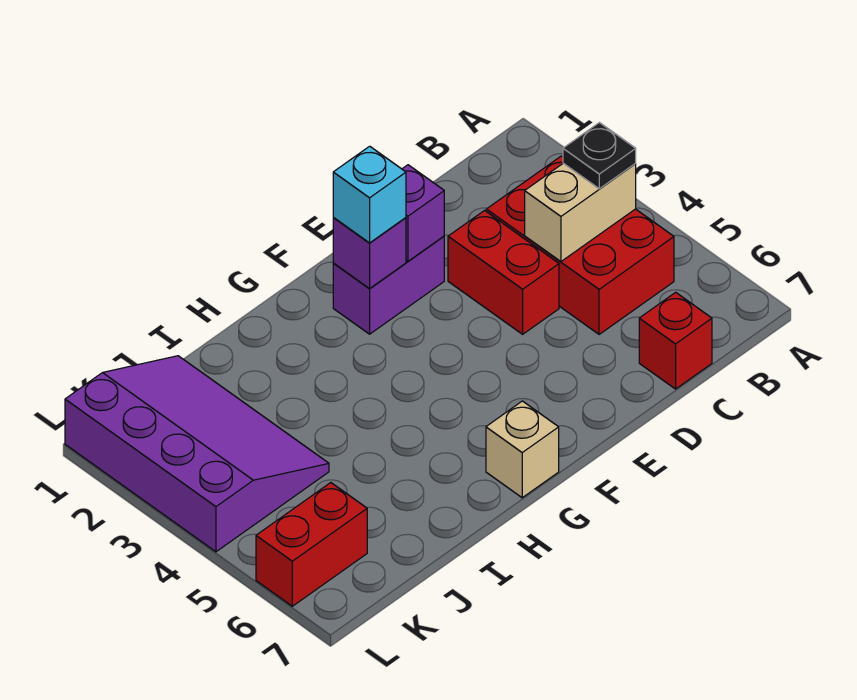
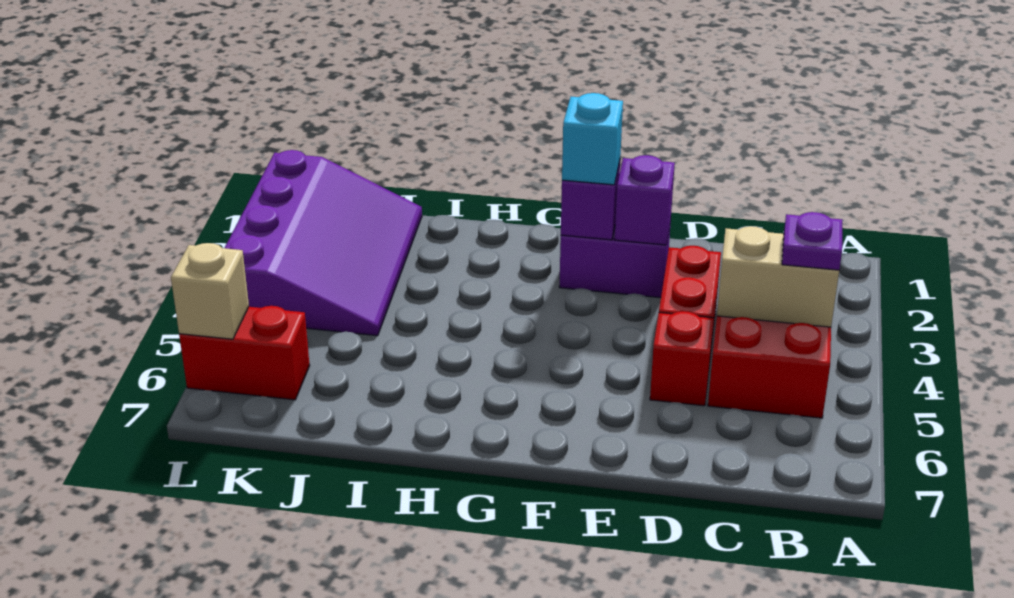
black 1x1 plate [563,123,636,189] -> purple 1x1 plate [782,212,842,270]
red 1x1 brick [639,292,712,389] -> red 1x1 brick moved to [650,311,714,406]
tan 1x1 brick [486,401,559,498] -> tan 1x1 brick moved to [171,243,249,339]

